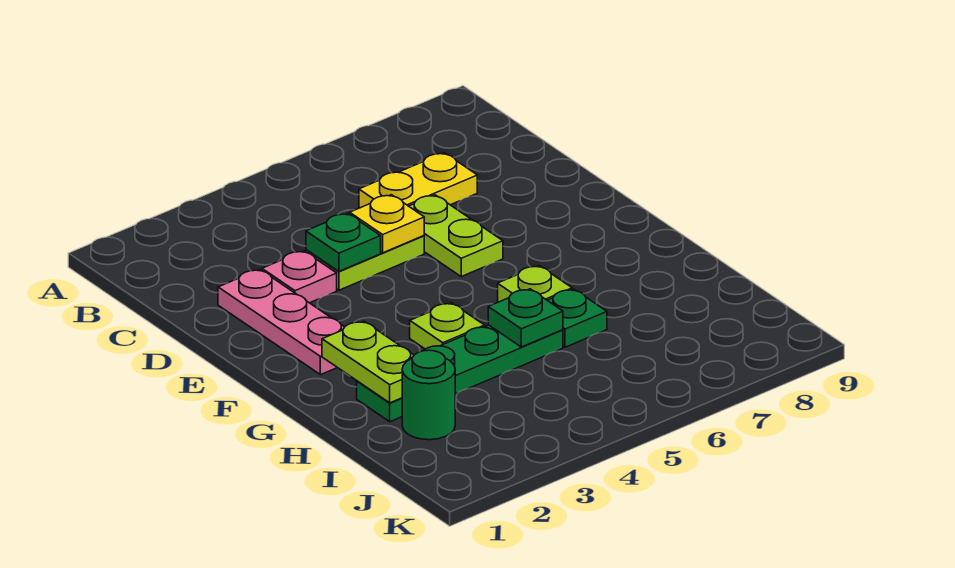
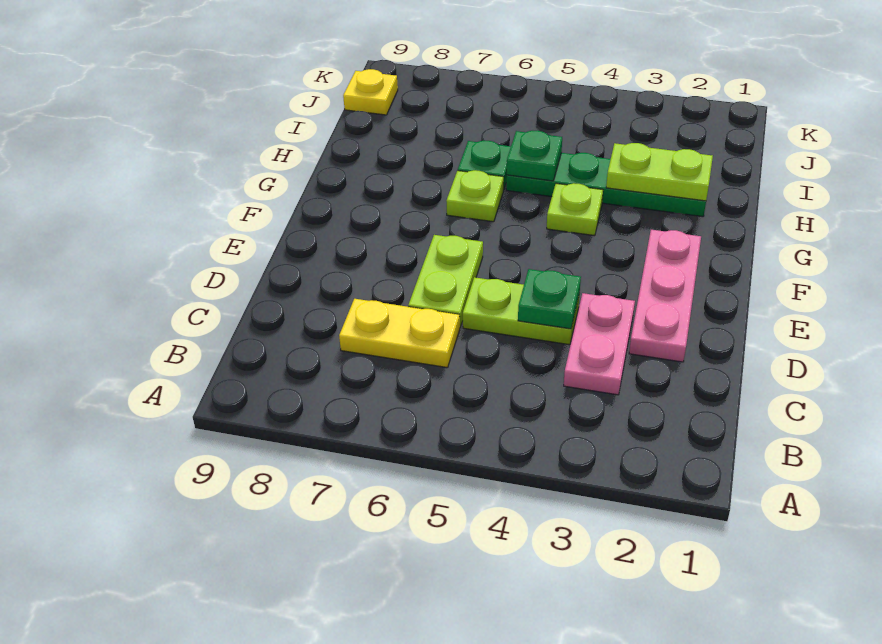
pink 1x1 plate [262,251,337,303] -> pink 1x2 plate [564,293,635,395]
yellow 1x1 plate [350,195,424,253] -> yellow 1x1 plate moved to [343,69,398,115]
lime 1x2 plate [322,321,414,403] -> lime 1x2 plate turned to [606,143,713,201]
green 1x1 round brick [402,350,455,440] -> none

